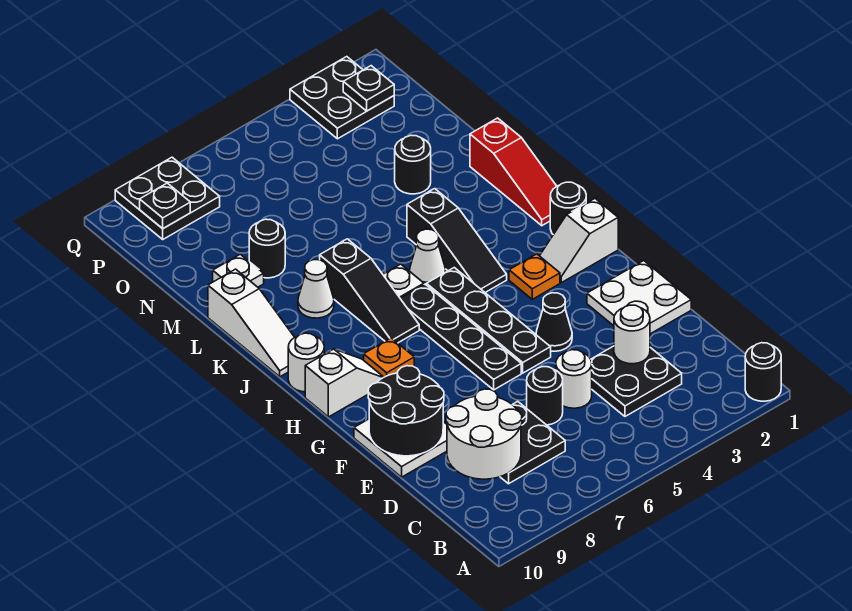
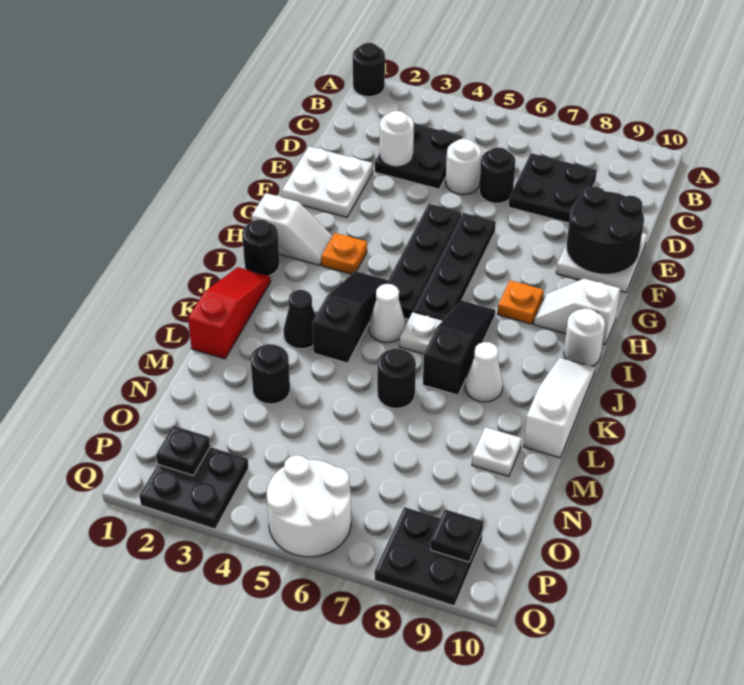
white 2x2 round brick [446,389,522,479] -> white 2x2 round brick moved to [267,455,351,557]
black 1x1 cone [536,293,572,351] -> black 1x1 cone moved to [283,290,316,349]
black 1x1 round brick [249,219,285,278] -> black 1x1 round brick moved to [377,348,416,408]

